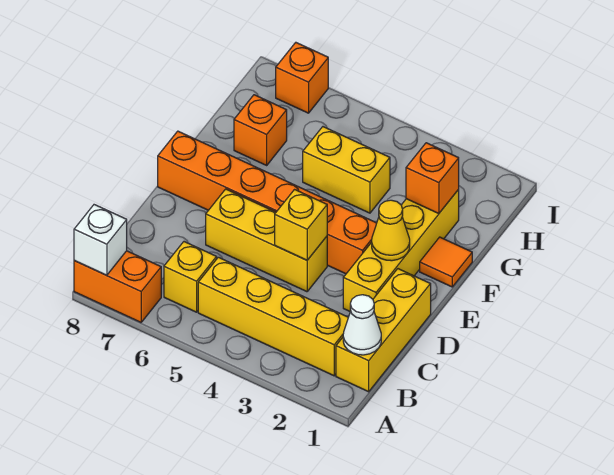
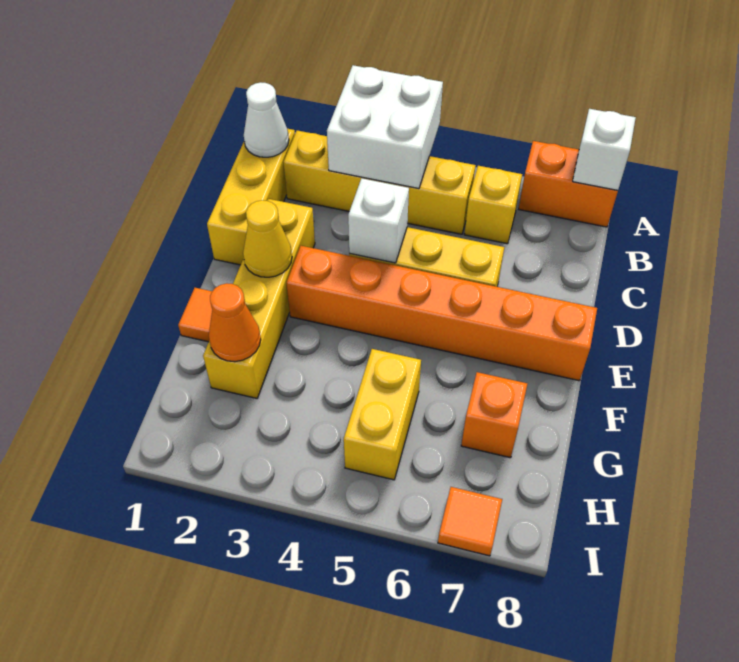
none -> white 2x2 brick [327,65,443,189]
yellow 1x1 brick [275,190,327,260] -> white 1x1 brick [348,178,409,263]
orange 1x1 brick [406,143,459,214] -> orange 1x1 cone [209,283,261,362]
yellow 1x2 brick [303,127,390,213] -> yellow 1x2 brick turned to [344,349,421,480]
orange 1x1 brick [276,43,328,113] -> orange 1x1 tile [438,487,502,556]

